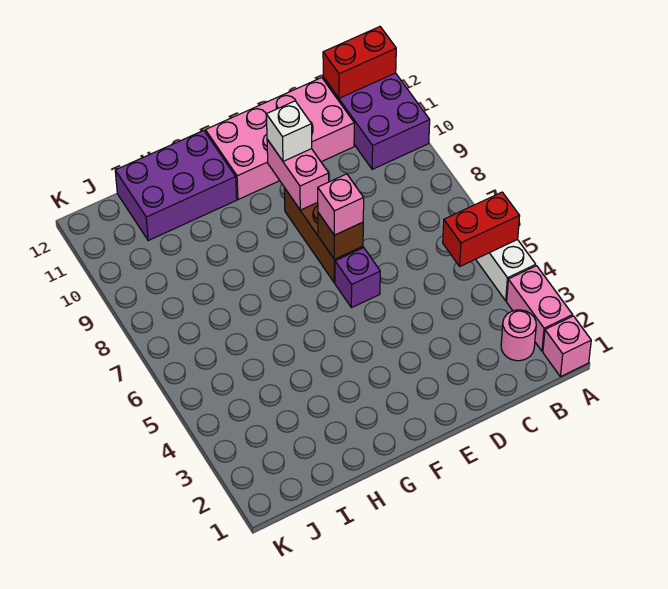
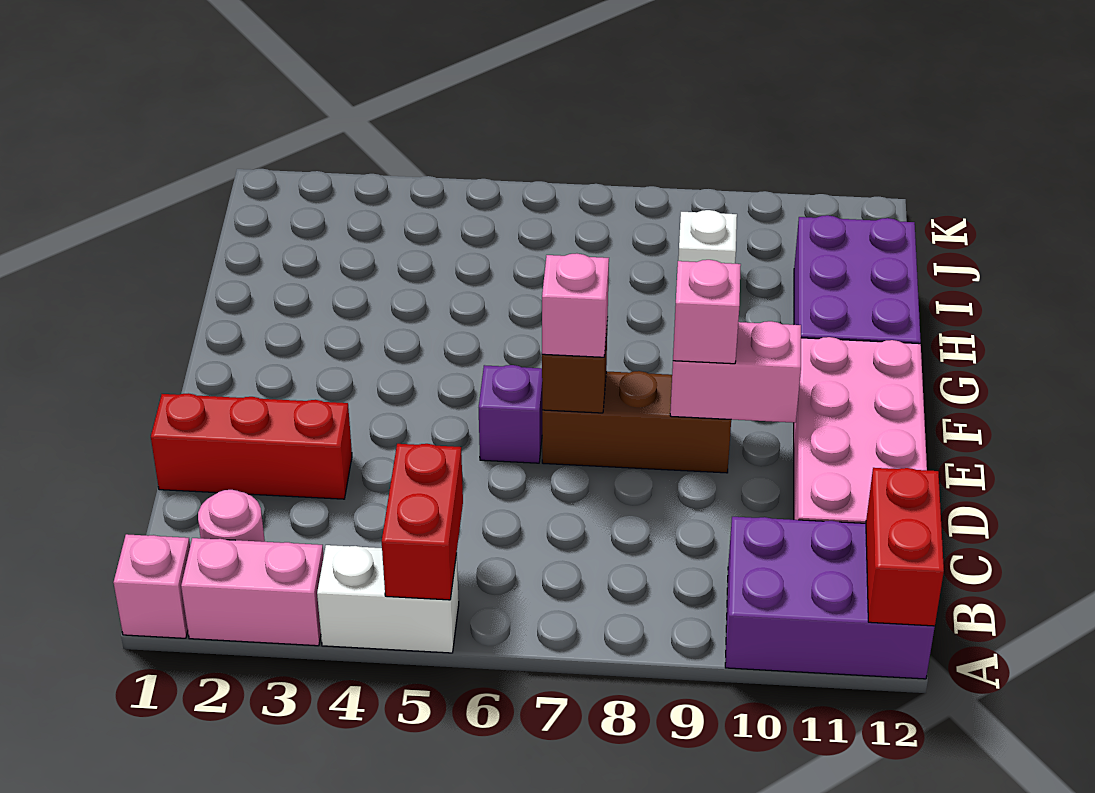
none -> red 1x3 brick [151,393,352,499]
none -> pink 1x1 brick [673,260,741,364]
white 1x1 brick [266,101,312,161] -> white 1x1 brick moved to [678,210,737,264]

